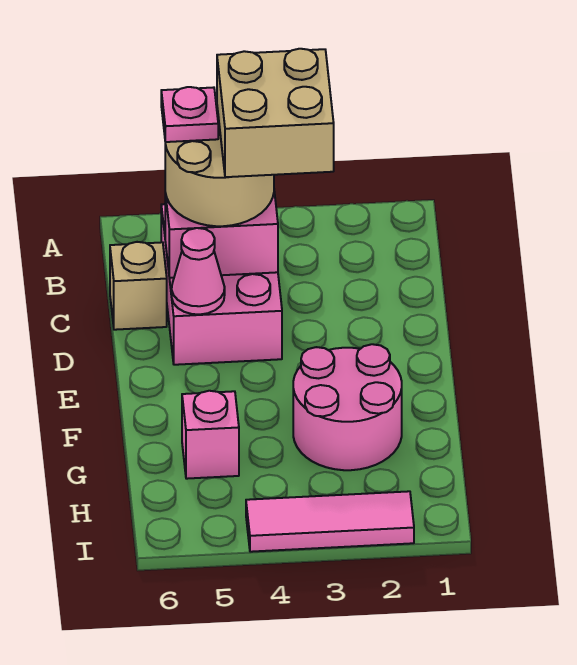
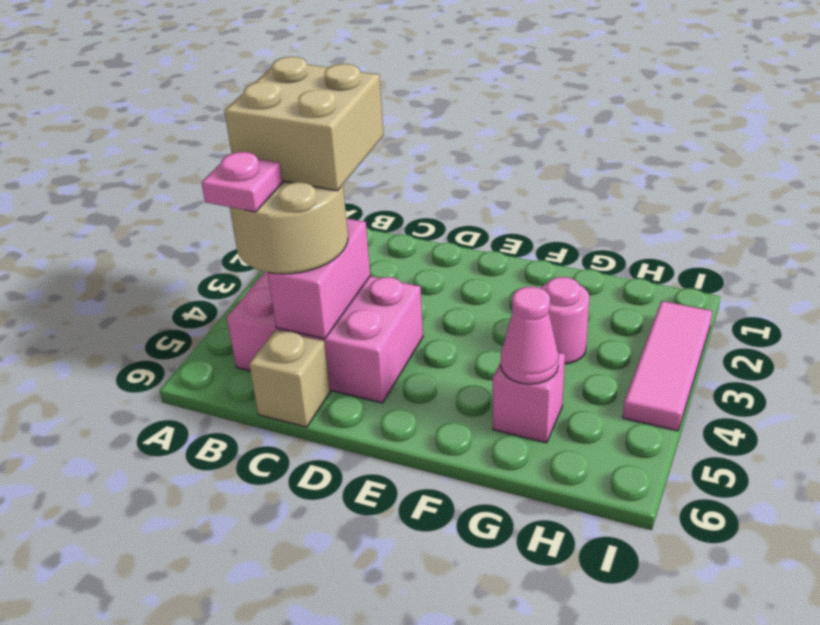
pink 1x1 cone [172,228,225,314] -> pink 1x1 cone moved to [501,287,559,384]
pink 2x2 round brick [293,344,402,470] -> pink 1x1 round brick [540,277,590,364]

